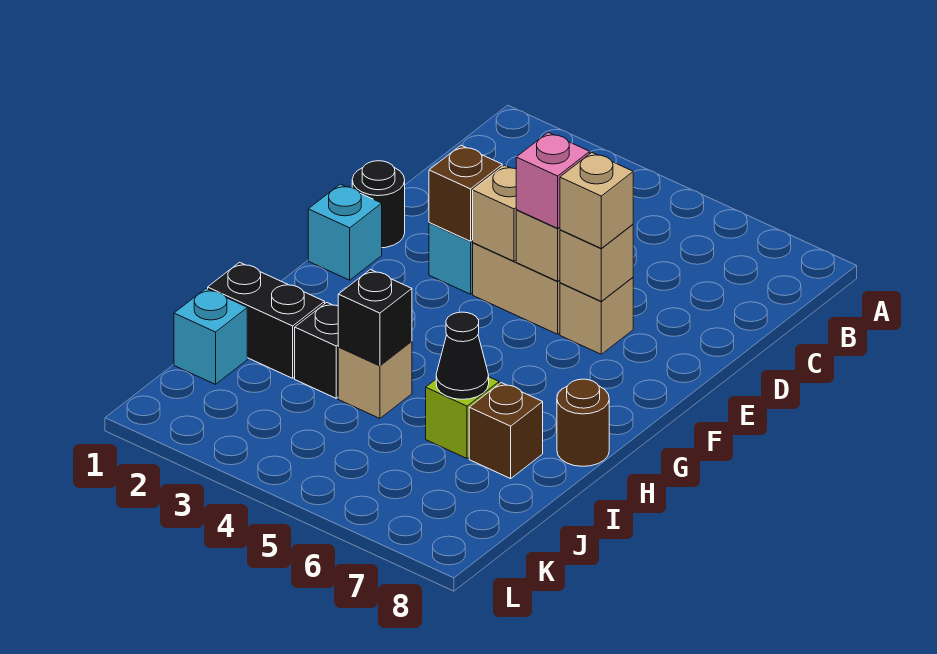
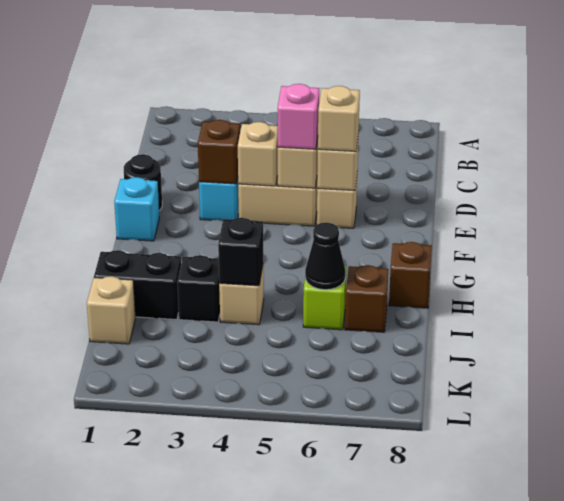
brown 1x1 round brick [557,379,609,466] -> brown 1x1 brick [389,242,432,308]
cyan 1x1 brick [174,289,247,384] -> tan 1x1 brick [87,276,136,344]

